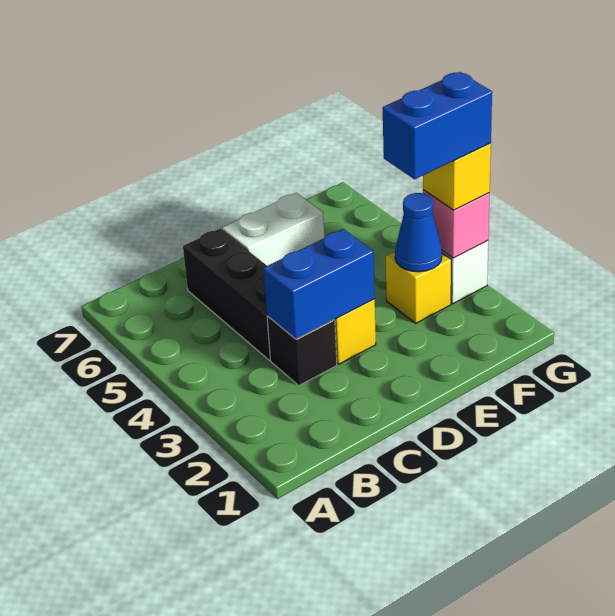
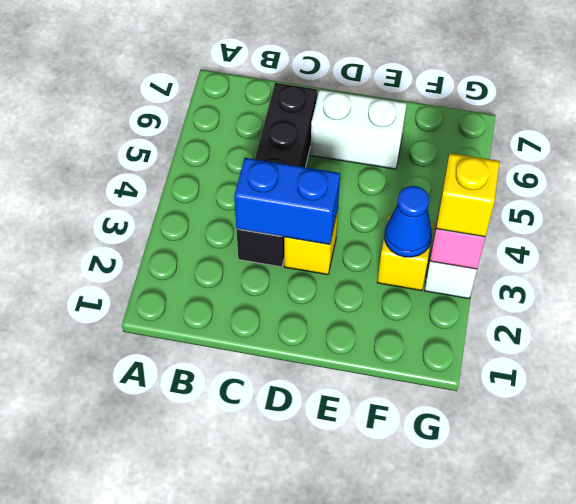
blue 1x2 brick [383,72,492,179] -> none

